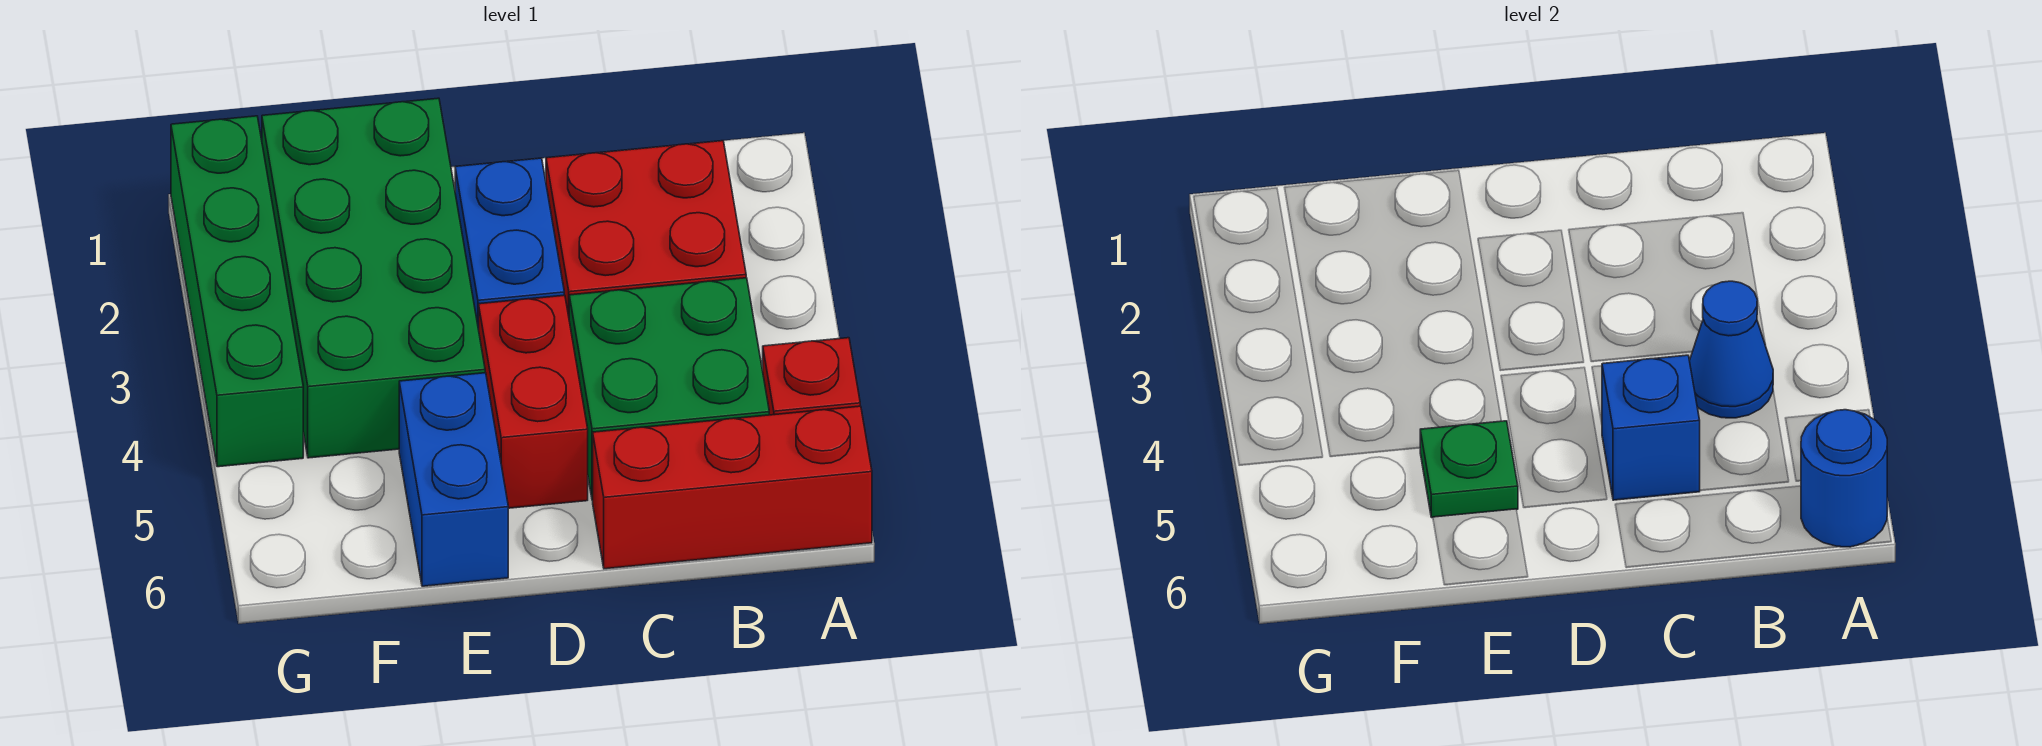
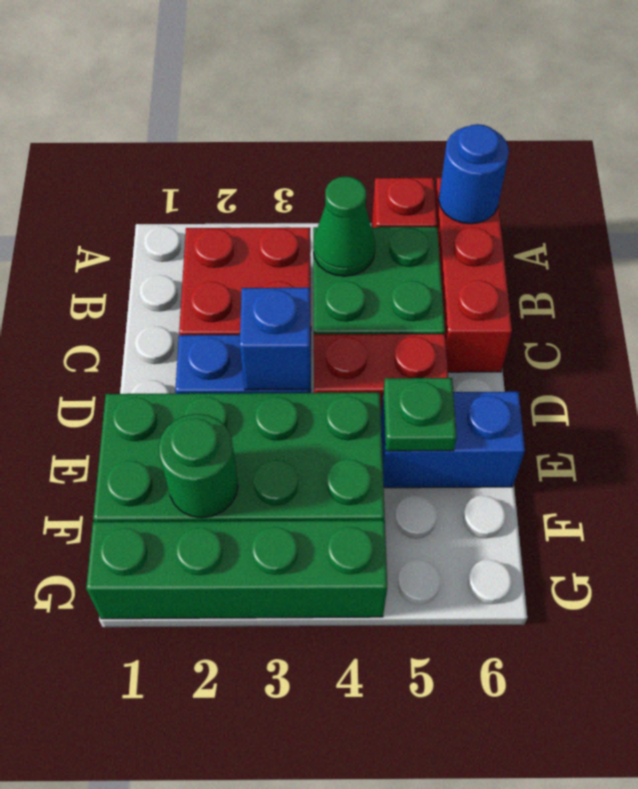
blue 1x1 cone [1689,281,1773,418] -> green 1x1 cone [313,176,375,276]
blue 1x1 brick [1602,355,1700,500] -> blue 1x1 brick moved to [240,288,311,390]
none -> green 1x1 round brick [159,414,238,518]

